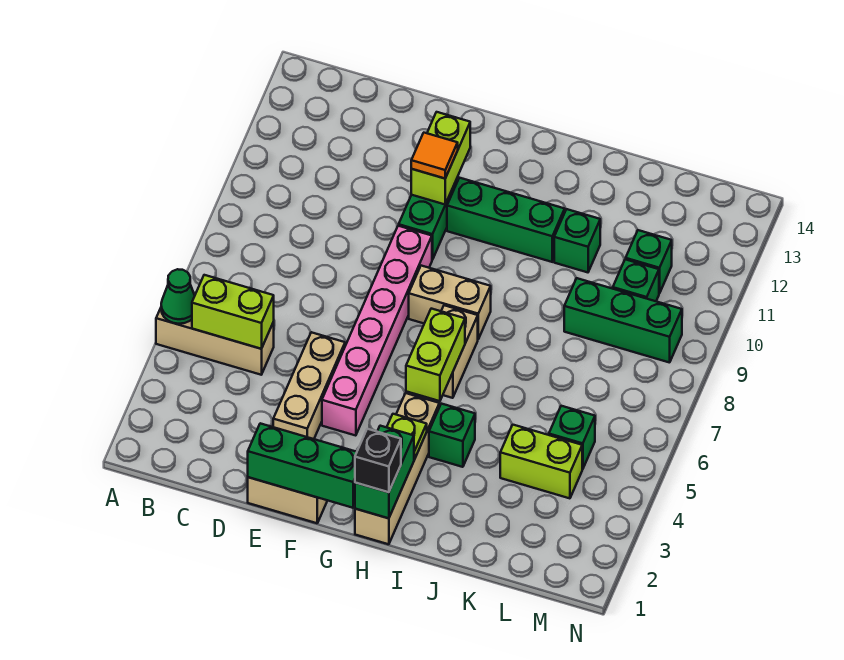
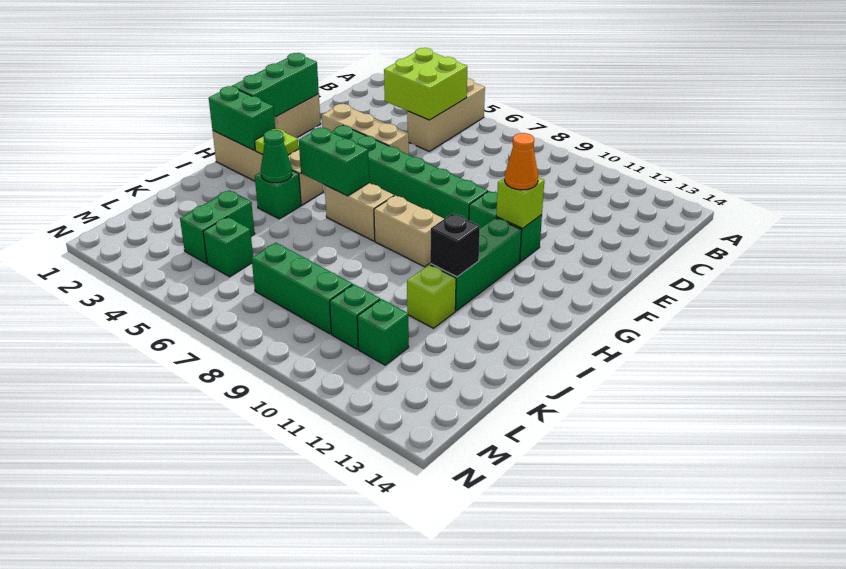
green 1x1 cone [161,269,195,324] -> green 1x1 cone moved to [261,130,292,183]
lime 1x2 brick [192,275,274,349] -> lime 2x2 brick [384,48,467,120]
pink 1x6 brick [322,226,432,436] -> green 1x6 brick [332,126,488,221]
lime 1x2 brick [411,112,470,204] -> lime 1x1 brick [496,177,544,229]
orange 1x1 tile [411,133,458,178] -> orange 1x1 cone [505,133,538,190]
tan 1x2 brick [409,266,491,339] -> tan 1x2 brick turned to [374,195,444,267]
black 1x1 brick [355,429,401,492] -> black 1x1 brick moved to [430,213,480,277]
lime 1x2 brick [406,309,465,401] -> green 1x2 brick [299,128,369,196]
green 1x1 brick [554,209,600,272] -> lime 1x1 brick [407,265,456,328]
lime 1x2 brick [500,425,582,498] -> green 1x2 brick [180,190,255,263]
green 1x3 brick [564,278,682,363] -> green 1x3 brick turned to [252,243,353,334]

